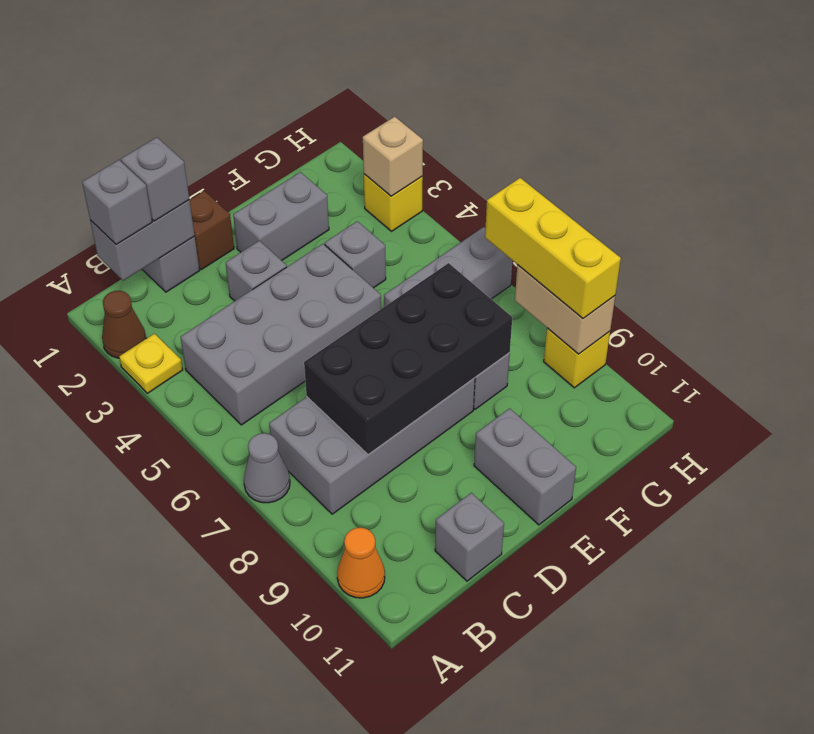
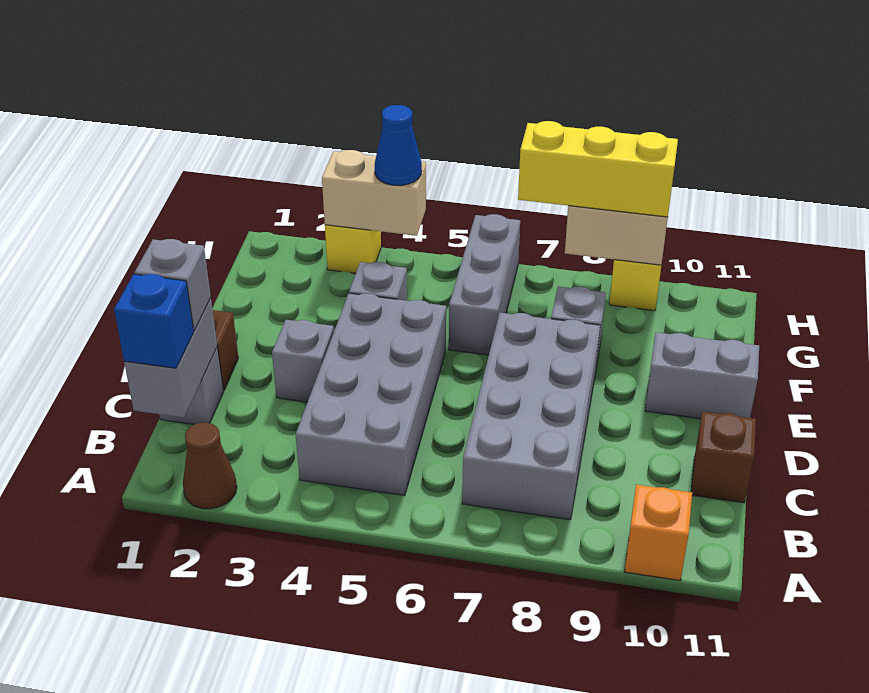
yellow 1x1 plate [119,334,183,393] -> none
grey 1x1 cone [244,433,290,503] -> none
orange 1x1 cone [337,528,385,598] -> orange 1x1 brick [625,485,692,581]
grey 1x1 brick [82,160,152,244] -> blue 1x1 brick [114,274,194,368]
black 2x4 brick [304,263,512,455] -> none
grey 1x1 brick [435,493,504,581] -> brown 1x1 brick [691,412,756,503]
grey 1x2 brick [233,172,329,261] -> none
tan 1x1 brick [363,117,423,196] -> tan 1x2 brick [322,150,426,236]
none -> blue 1x1 cone [375,105,422,186]

